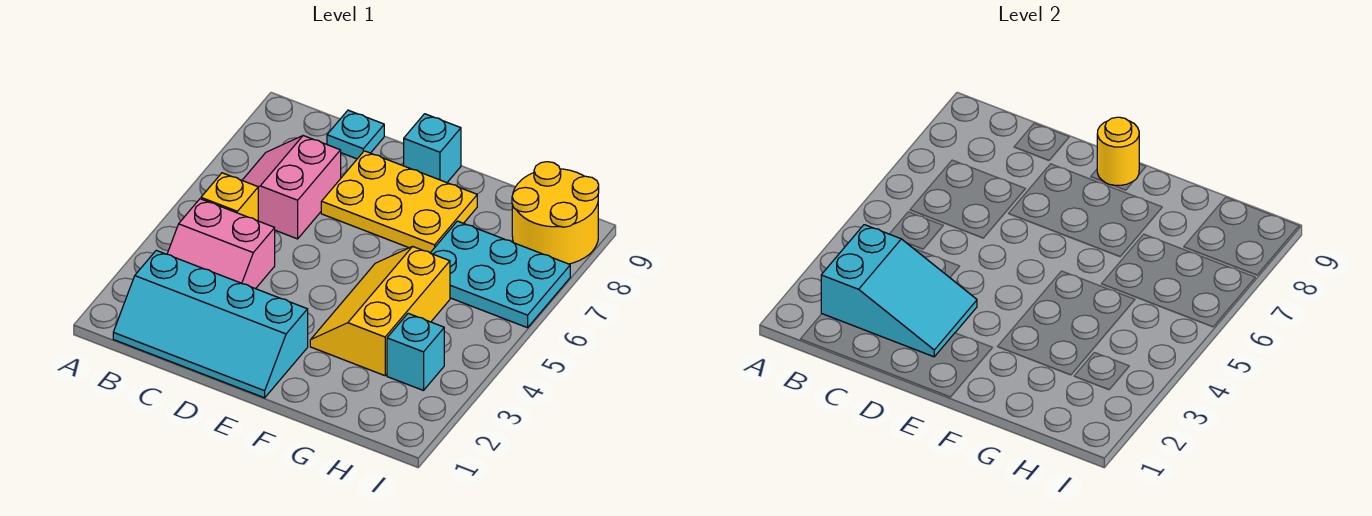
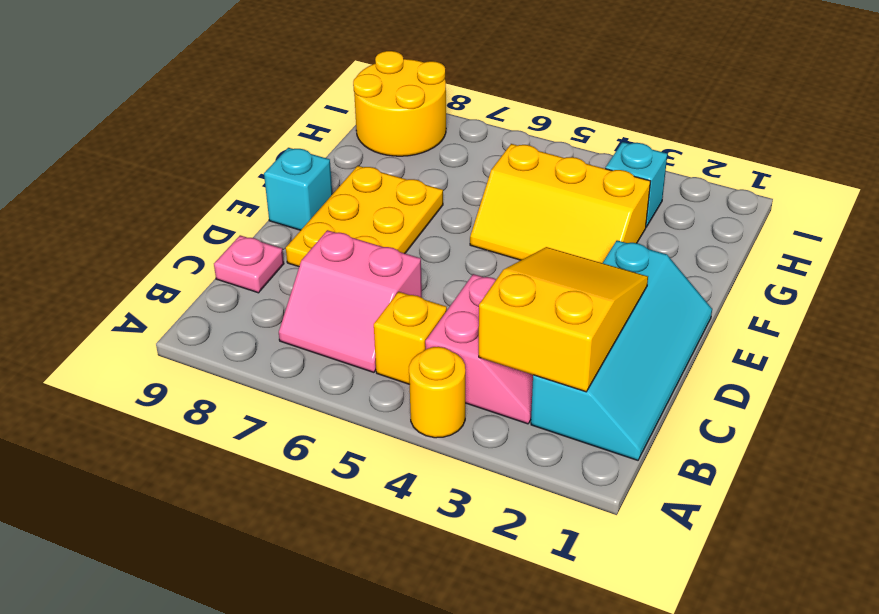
cyan 2x3 slope [821,225,977,357] -> yellow 2x3 slope [479,247,648,392]
cyan 1x1 plate [327,110,384,159] -> pink 1x1 plate [214,235,284,293]
yellow 1x1 round brick [1097,117,1139,185] -> yellow 1x1 round brick moved to [409,347,465,438]
cyan 2x3 plate [431,221,570,328] -> none

